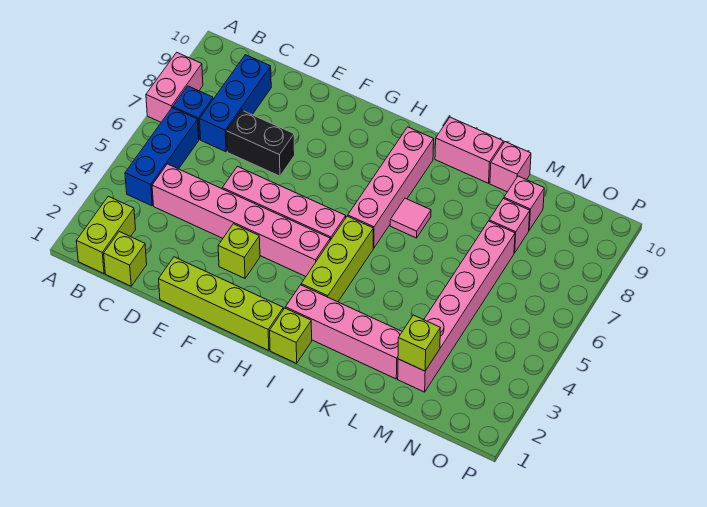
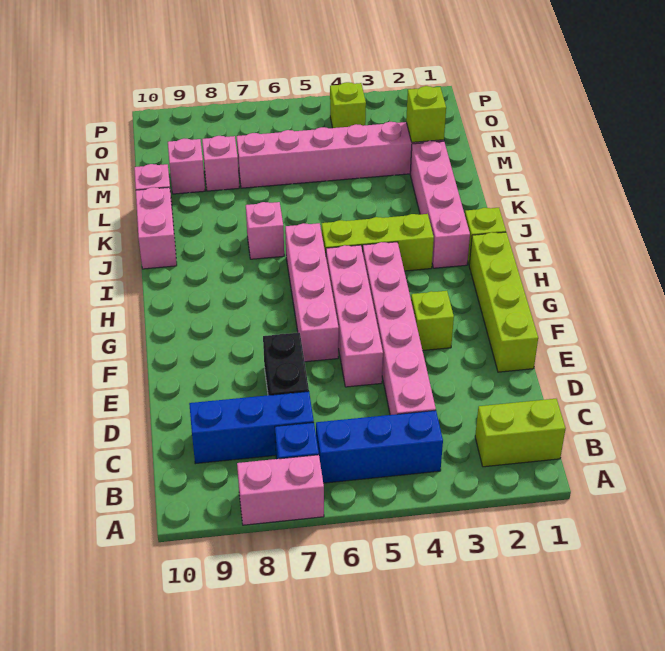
lime 1x1 brick [104,232,147,286] -> lime 1x1 brick moved to [330,82,366,128]
pink 1x4 brick [348,127,434,248] -> pink 1x4 brick turned to [285,223,339,362]
pink 1x1 tile [390,198,431,238] -> pink 1x1 brick [246,202,284,259]

